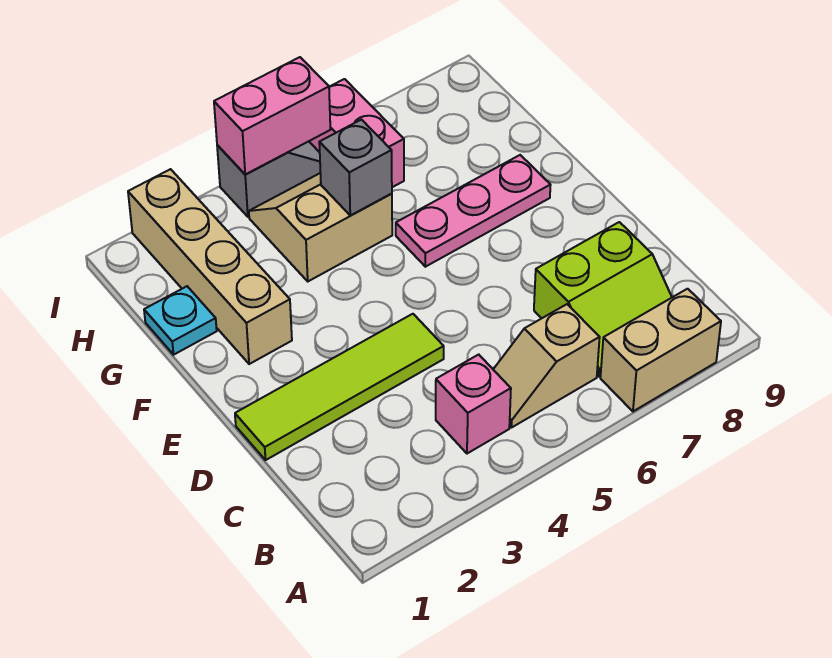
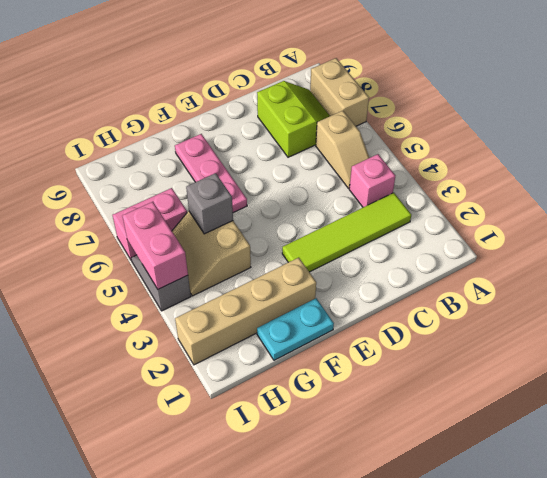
lime 1x4 tile [235,314,444,460] -> lime 1x4 tile turned to [282,193,411,272]
cyan 1x1 plate [144,286,217,355] -> cyan 1x2 plate [257,298,334,360]

